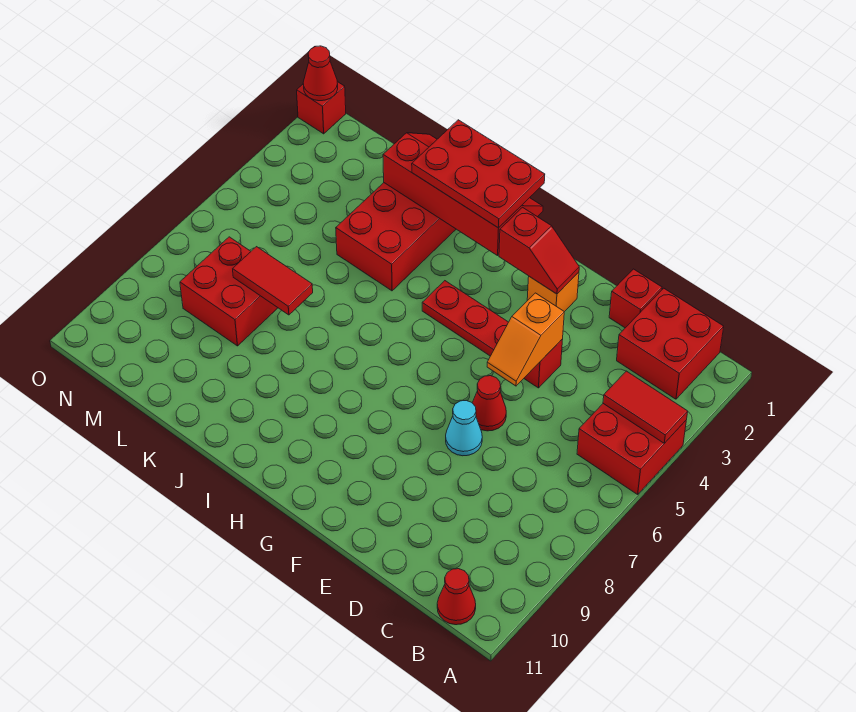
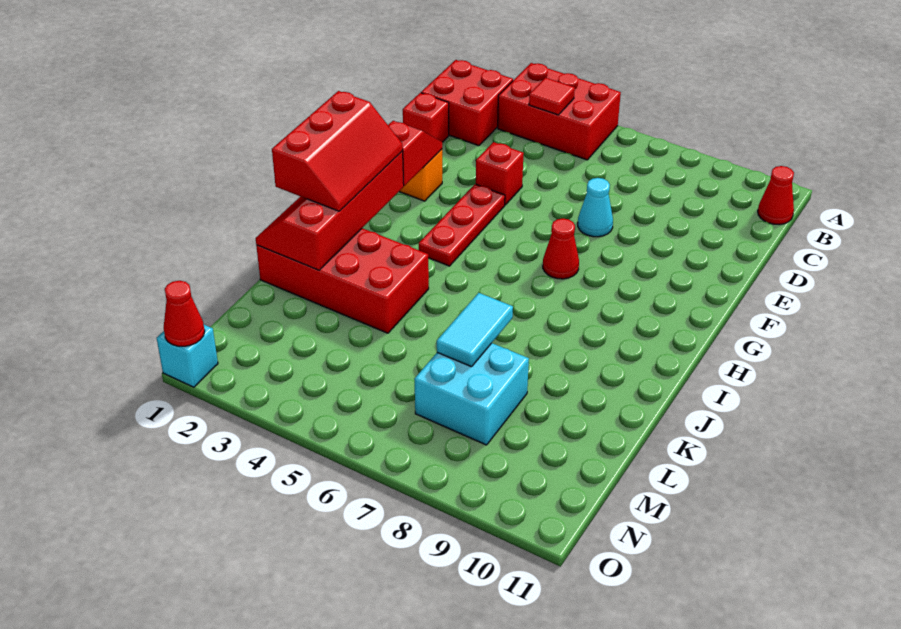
red 2x2 brick [577,404,686,494] -> red 2x3 brick [498,63,621,160]
red 1x2 tile [603,371,688,443] -> red 1x1 tile [529,78,575,115]
orange 1x2 slope [487,293,564,386] -> none
red 1x1 cone [472,376,506,431] -> red 1x1 cone moved to [543,218,579,279]
red 2x3 plate [412,120,545,228] -> red 2x3 slope [272,91,403,211]
red 1x2 tile [233,247,313,315] -> cyan 1x2 tile [437,293,513,367]
red 2x2 brick [180,237,278,346] -> cyan 2x2 brick [414,343,529,445]
red 1x1 brick [297,82,346,134] -> cyan 1x1 brick [157,325,218,387]

